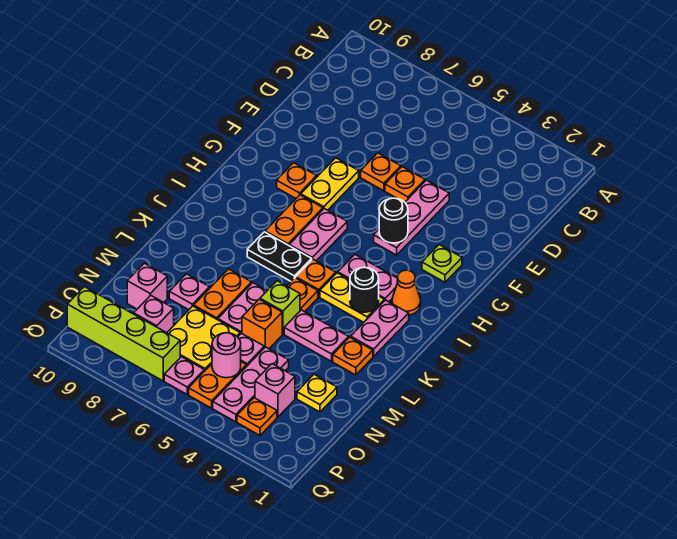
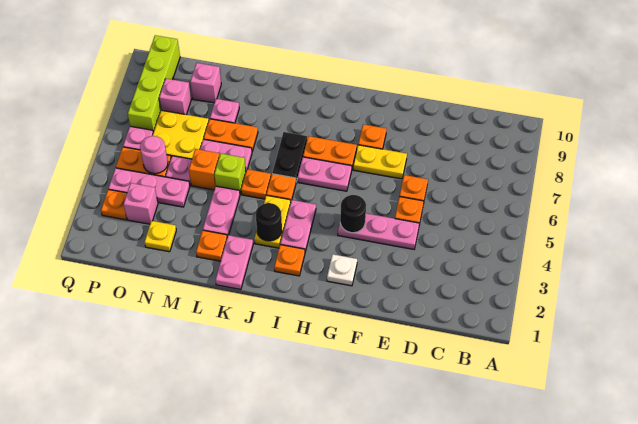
lime 1x1 plate [422,245,462,282] -> white 1x1 plate [327,254,357,286]
orange 1x1 cone [392,270,421,315] -> orange 1x1 plate [274,245,305,276]
pink 1x2 plate [351,300,409,356] -> pink 1x2 plate turned to [215,235,253,289]

